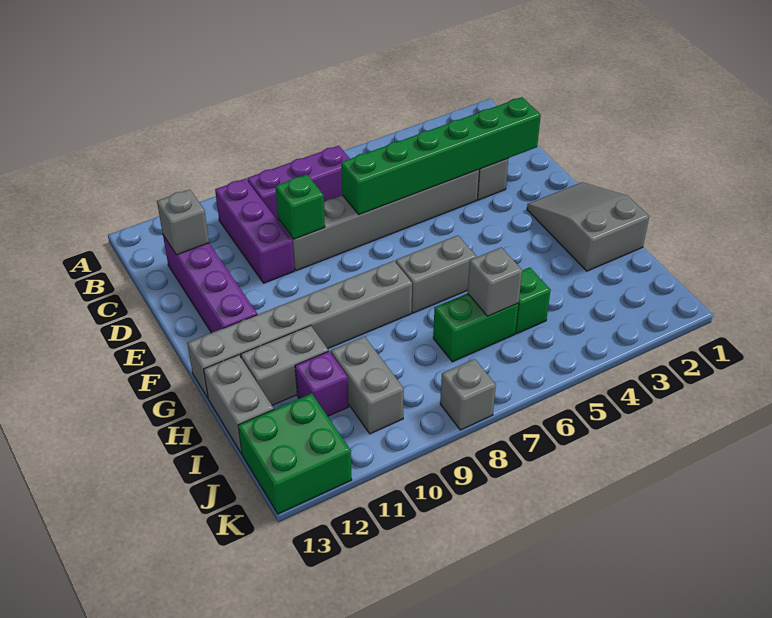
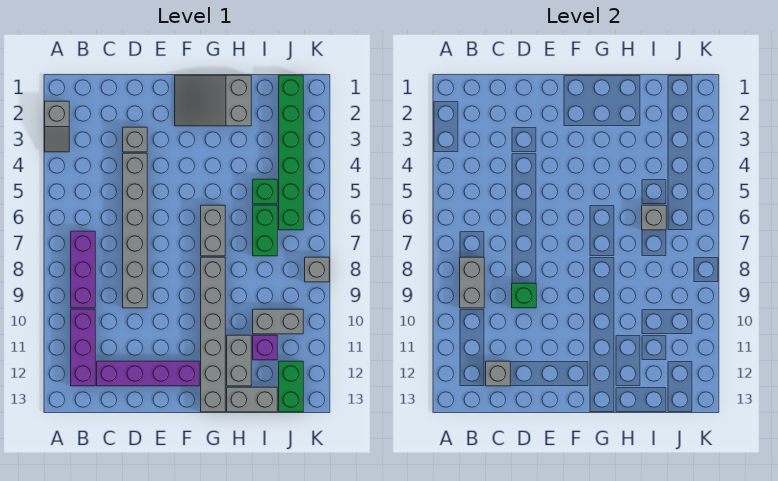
none -> grey 1x2 slope [45,101,69,152]
none -> grey 1x2 brick [460,257,484,308]
purple 1x3 brick [215,179,294,283] -> purple 1x3 brick turned to [71,309,95,386]
green 1x6 brick [341,97,541,215] -> green 1x6 brick moved to [279,75,303,230]
green 2x2 brick [238,394,352,514] -> green 1x2 brick [279,361,303,412]

